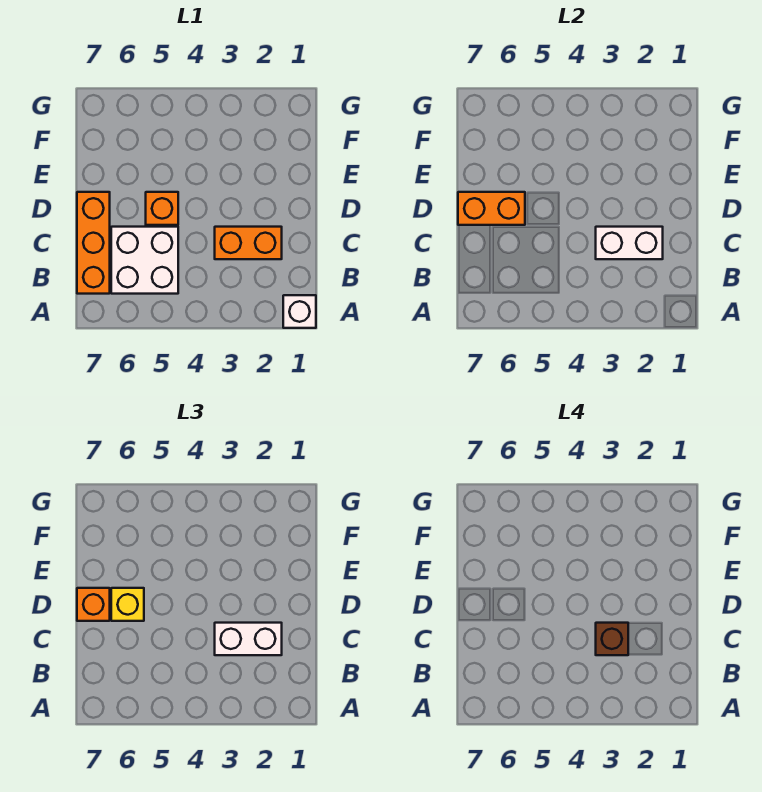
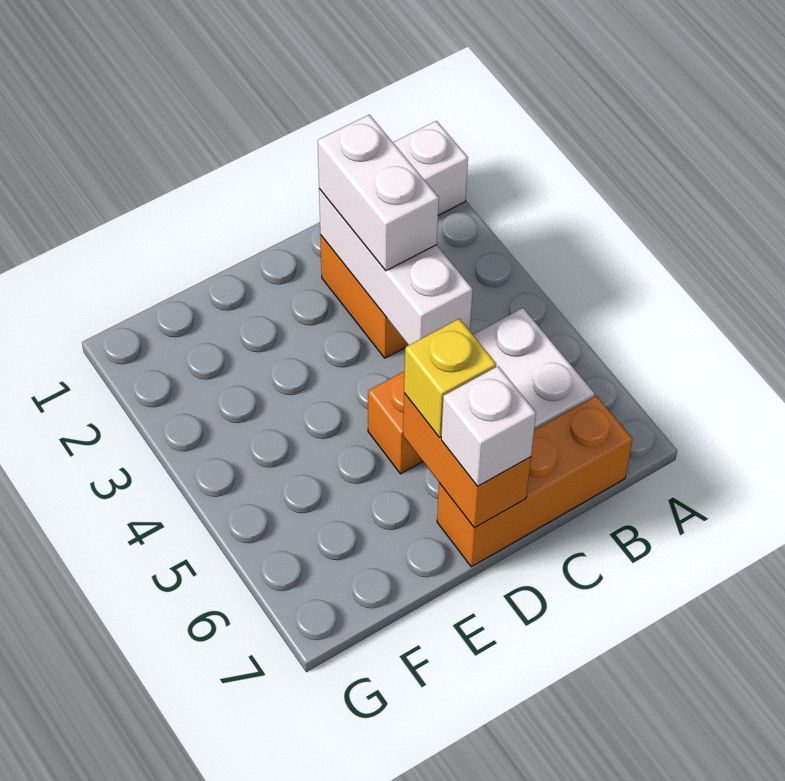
white 1x2 brick [596,227,663,259] -> white 1x3 brick [319,189,473,345]
brown 1x1 brick [596,623,628,655] -> none
orange 1x1 brick [77,588,110,621] -> white 1x1 brick [441,366,536,486]

